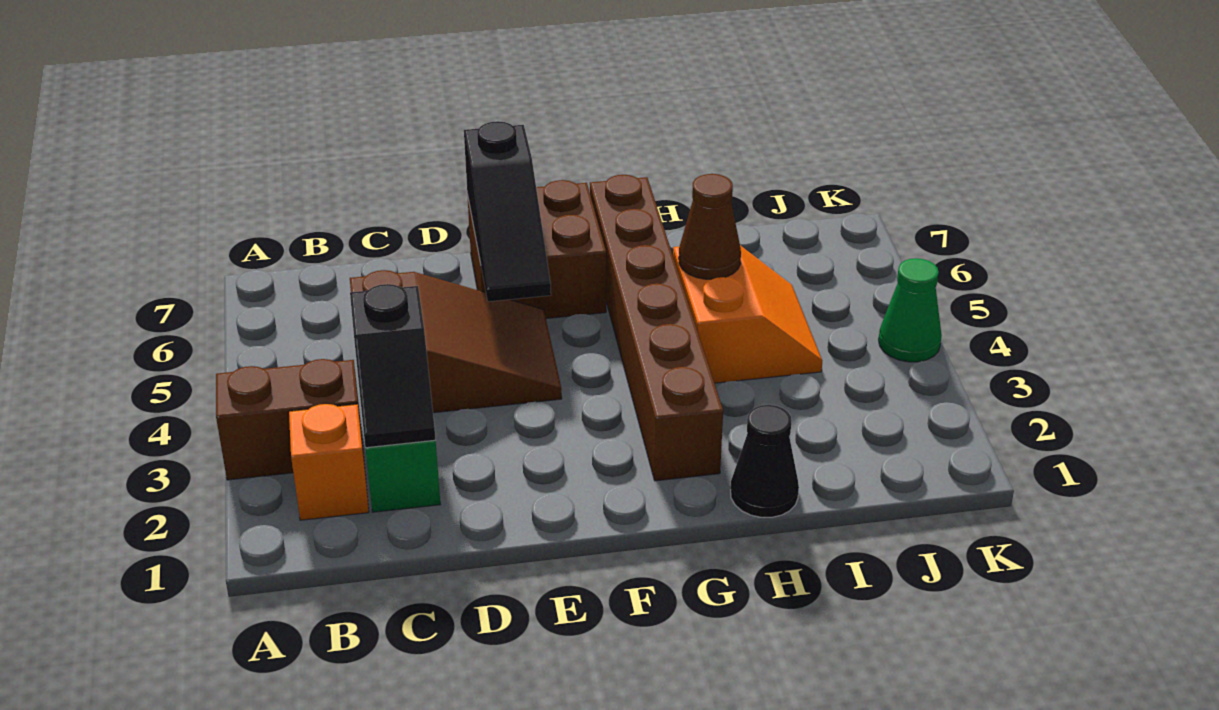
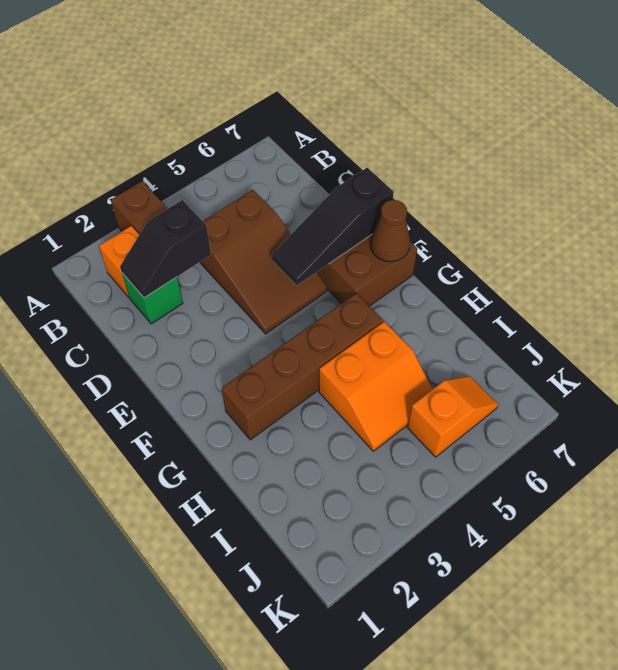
brown 1x6 brick [590,175,723,481] -> brown 1x4 brick [222,294,383,440]
black 1x1 cone [731,405,799,517] -> none
brown 1x1 cone [679,174,741,279] -> brown 1x1 cone moved to [370,200,410,262]
none -> orange 1x2 slope [407,376,498,457]
green 1x1 cone [879,258,942,362] -> none

